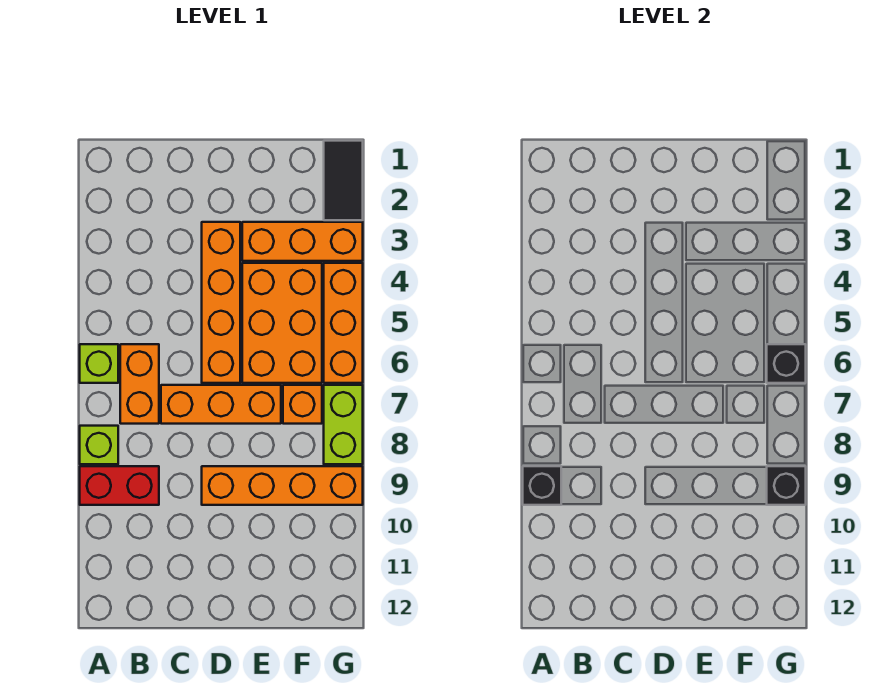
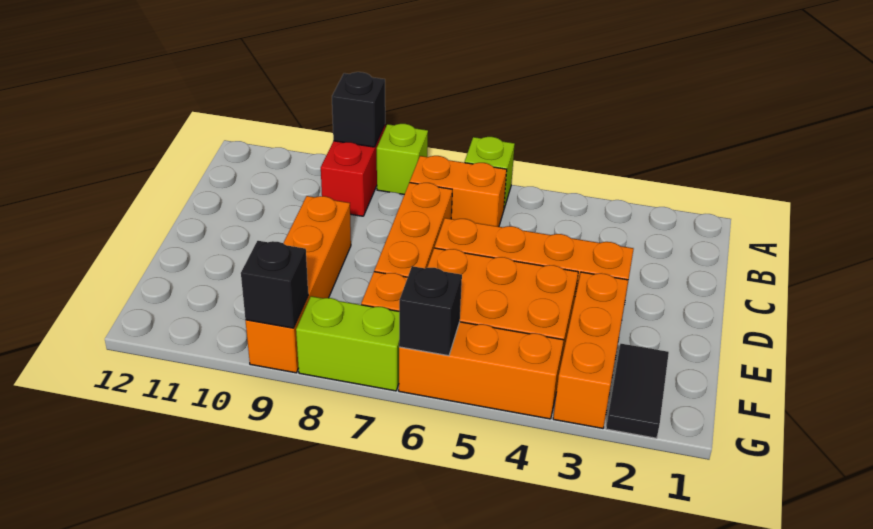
black 1x2 tile [324,141,363,220] -> black 1x2 tile turned to [606,344,669,438]

